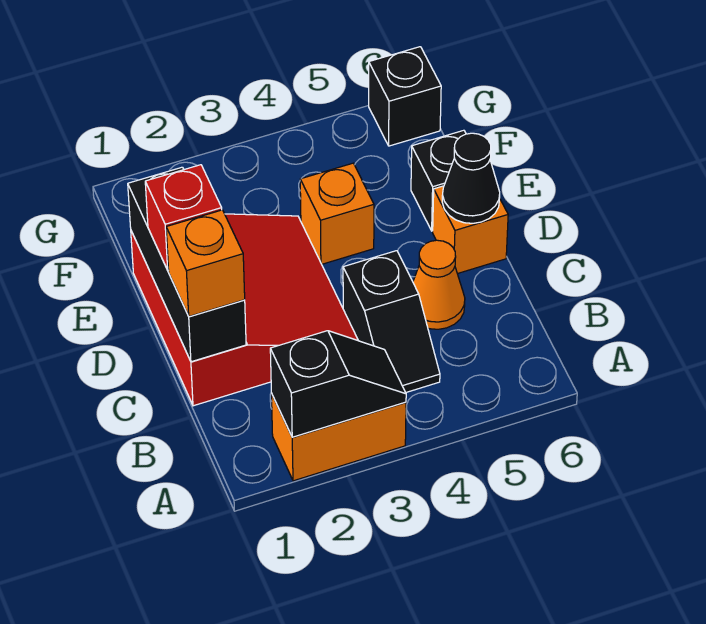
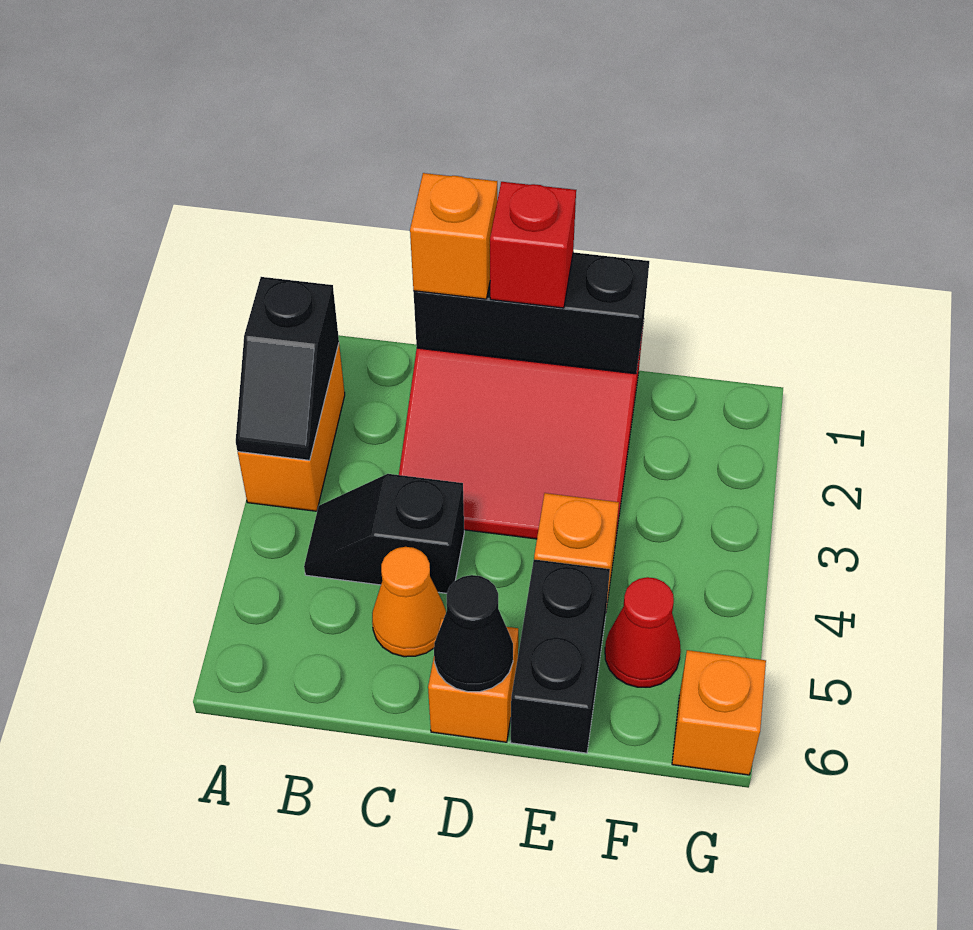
black 1x1 brick [411,130,466,231] -> black 1x2 brick [511,559,610,753]
none -> red 1x1 cone [605,577,681,687]
black 1x1 brick [369,47,441,146] -> orange 1x1 brick [672,650,766,775]

